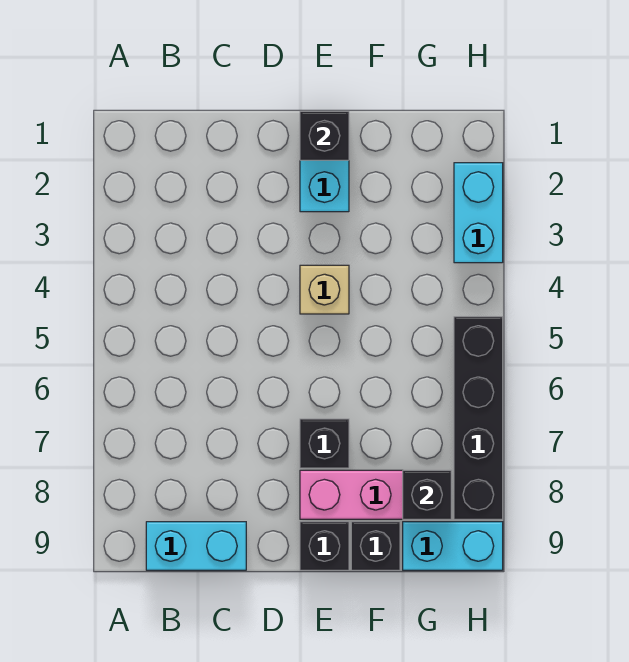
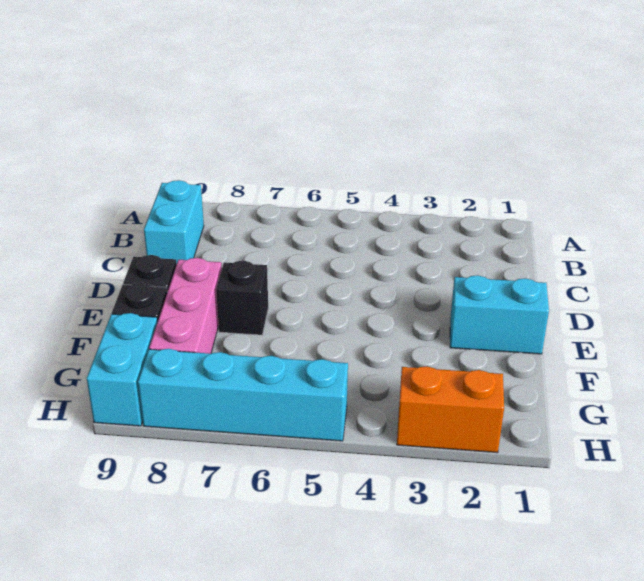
black 1x1 brick [300,111,349,160] -> none
tan 1x1 brick [300,265,349,314] -> none
black 1x1 brick [403,470,451,519] -> none
cyan 1x2 brick [454,163,503,263] -> orange 1x2 brick [397,366,504,453]
black 1x4 brick [454,317,503,519] -> cyan 1x4 brick [138,349,348,441]

